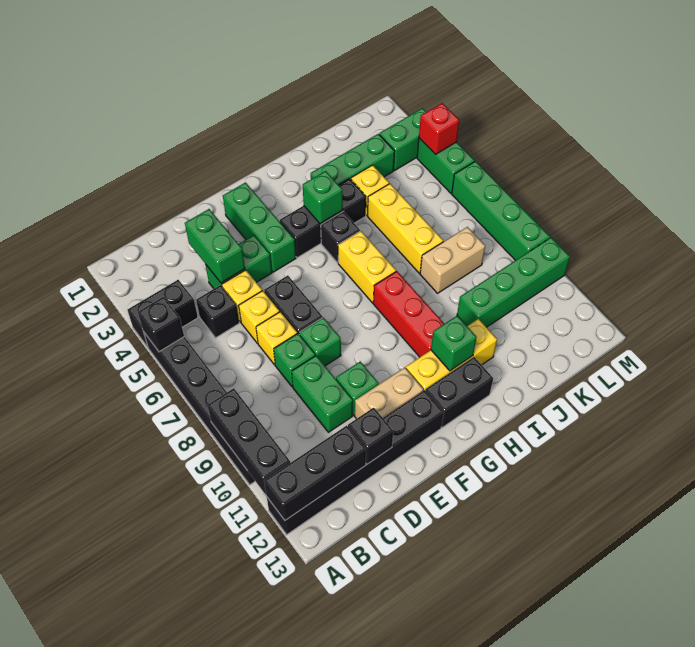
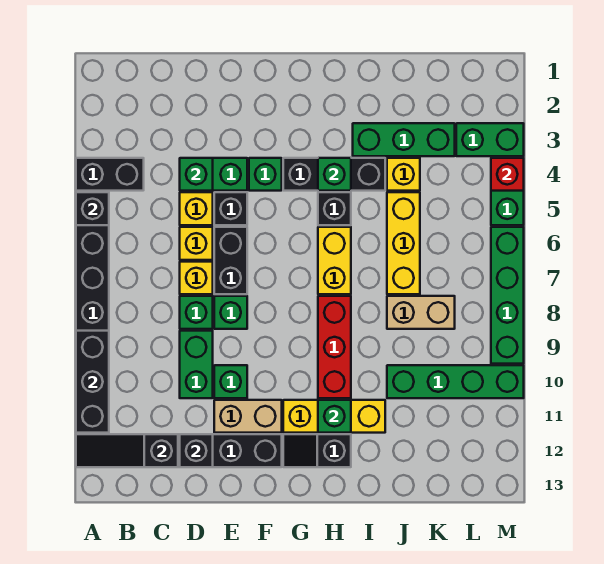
black 1x3 brick [264,426,366,520] -> black 1x3 slope [76,434,178,467]
black 1x1 brick [196,285,239,338] -> black 1x1 brick moved to [214,192,247,225]
green 1x2 brick [185,209,245,283] -> green 1x1 brick [180,158,213,191]
green 1x3 brick [223,183,296,272] -> green 1x1 brick [249,158,282,191]
black 1x2 brick [426,357,493,428] -> black 1x2 slope [283,434,351,467]

